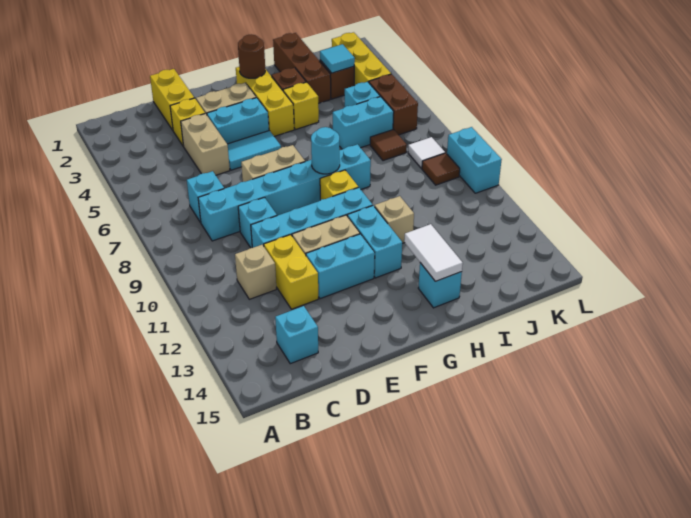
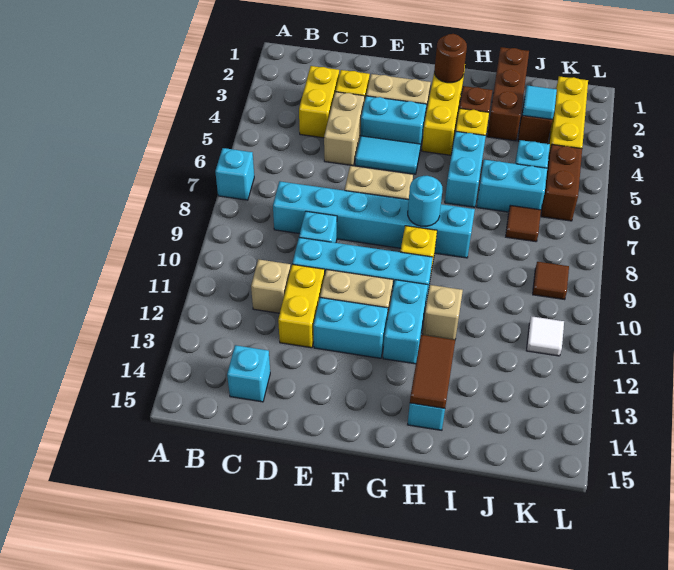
cyan 1x1 brick [187,171,224,223] -> cyan 1x1 brick moved to [215,148,254,200]
yellow 1x2 brick [150,69,194,130] -> yellow 1x2 brick moved to [299,66,339,138]
white 1x2 tile [404,224,463,281] -> brown 1x2 tile [410,335,455,408]
white 1x1 tile [408,137,445,168] -> white 1x1 tile moved to [526,316,564,356]
cyan 1x2 brick [447,127,502,193] -> cyan 1x2 brick moved to [445,131,486,207]

